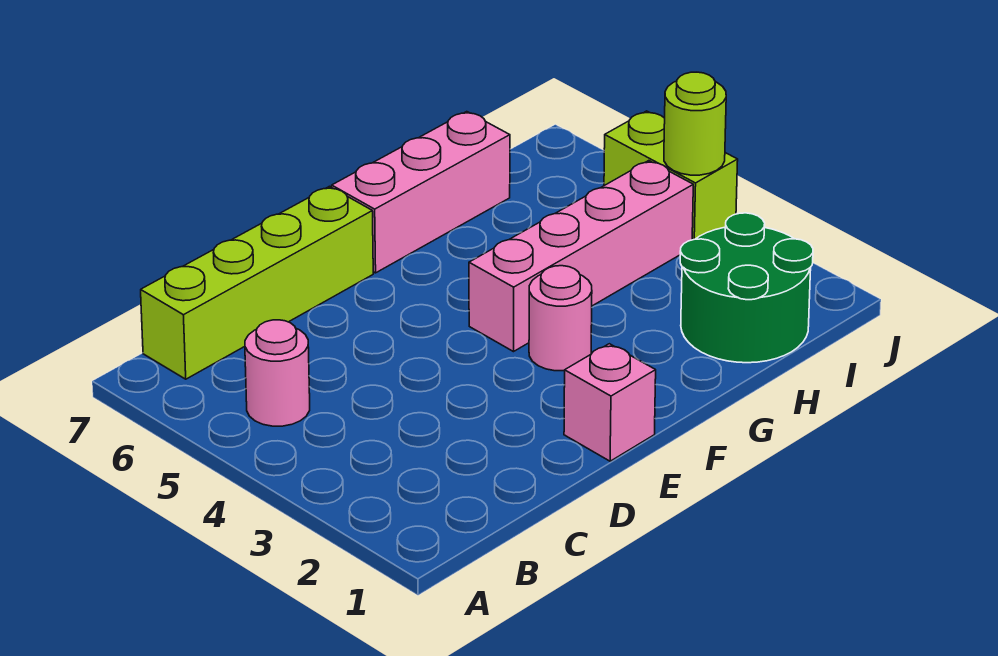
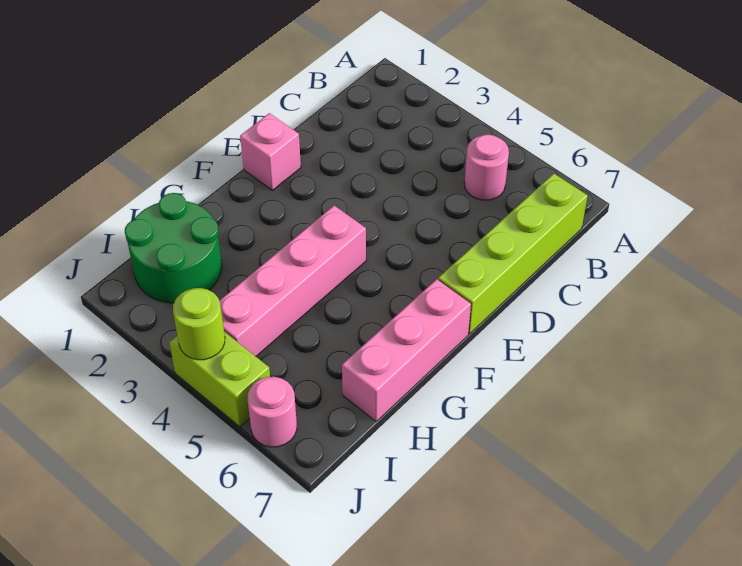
pink 1x1 round brick [529,266,592,371] -> pink 1x1 round brick moved to [248,377,297,447]

